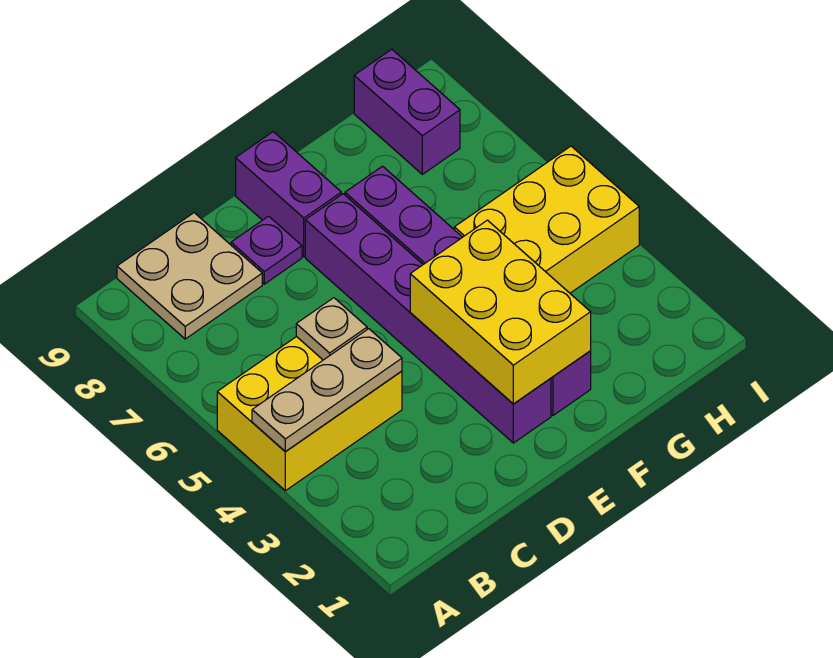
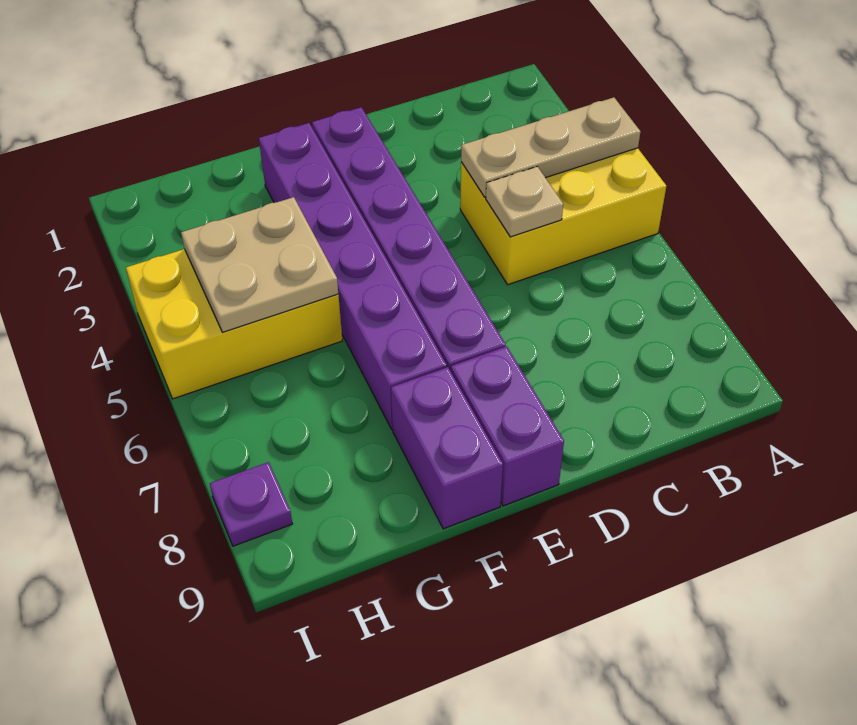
tan 2x2 plate [117,213,262,339] -> tan 2x2 plate moved to [181,197,338,332]
purple 1x1 plate [231,216,302,284] -> purple 1x1 plate moved to [210,462,292,546]
yellow 2x3 brick [410,220,591,404] -> none
purple 1x2 brick [354,49,460,174] -> purple 1x2 brick moved to [391,367,503,529]

